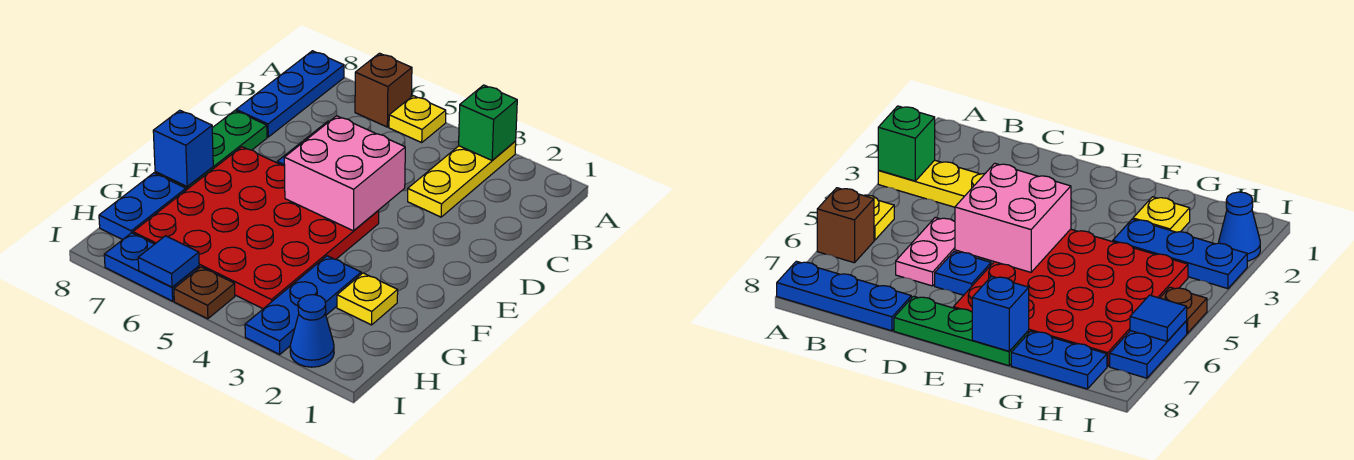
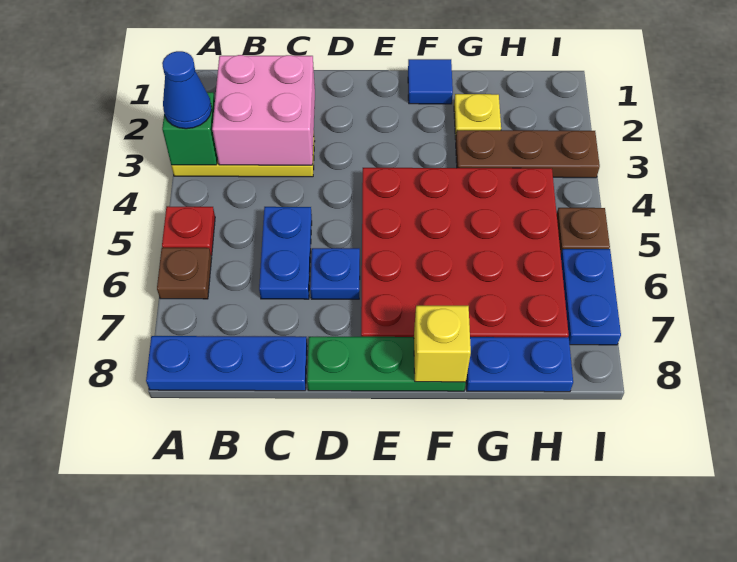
yellow 1x1 plate [389,96,446,143] -> red 1x1 plate [162,206,215,256]
brown 1x1 brick [355,53,412,127] -> brown 1x1 plate [157,248,212,299]
pink 1x2 plate [896,217,961,286] -> blue 1x2 plate [259,207,312,299]
pink 2x2 brick [284,116,405,231] -> pink 2x2 brick moved to [212,55,315,165]
blue 1x1 brick [153,110,213,187] -> yellow 1x1 brick [414,306,471,382]
blue 1x3 plate [245,256,361,354] -> brown 1x3 plate [456,130,600,178]
blue 1x1 cone [290,295,334,367] -> blue 1x1 cone moved to [162,51,212,129]
blue 1x1 tile [138,236,199,287] -> blue 1x1 tile moved to [408,59,453,104]

